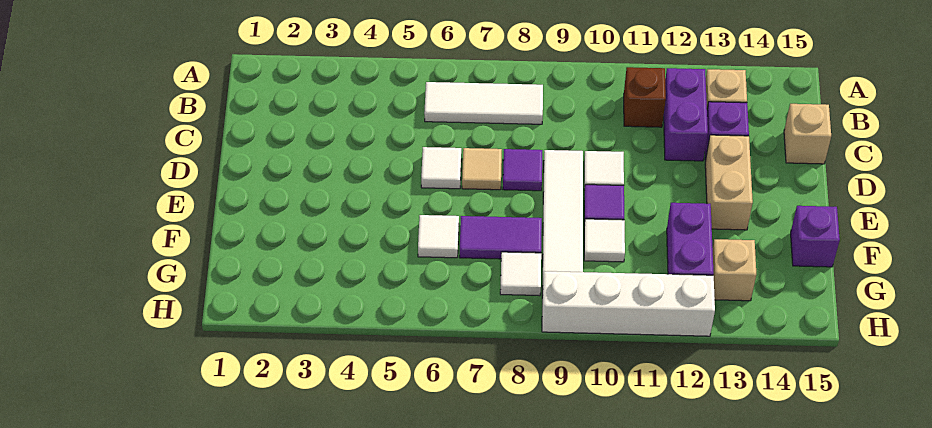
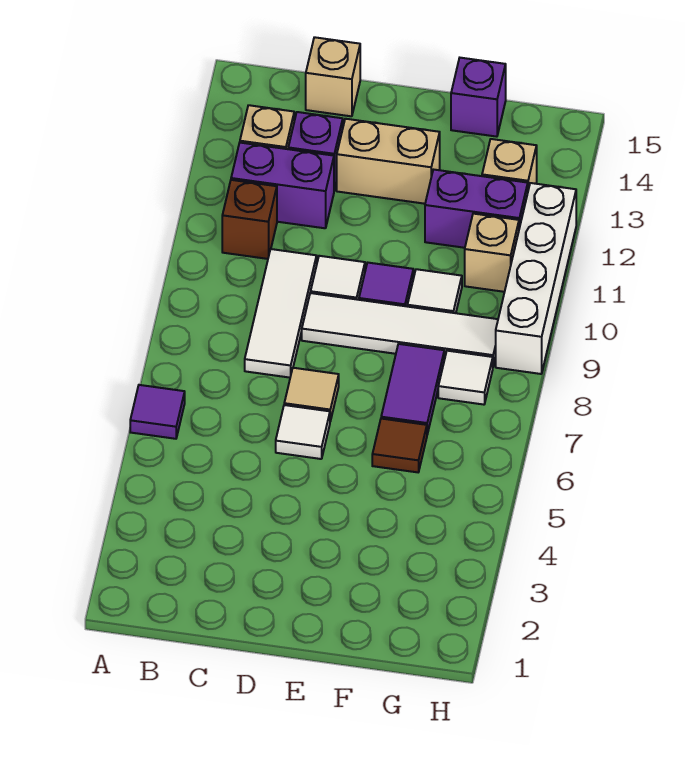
white 1x3 tile [424,82,543,124] -> white 1x3 tile moved to [245,249,317,378]
purple 1x1 tile [503,149,542,191] -> purple 1x1 tile moved to [130,385,185,439]
white 1x1 tile [418,215,459,258] -> brown 1x1 tile [372,419,427,472]
none -> tan 1x1 brick [465,214,519,292]

